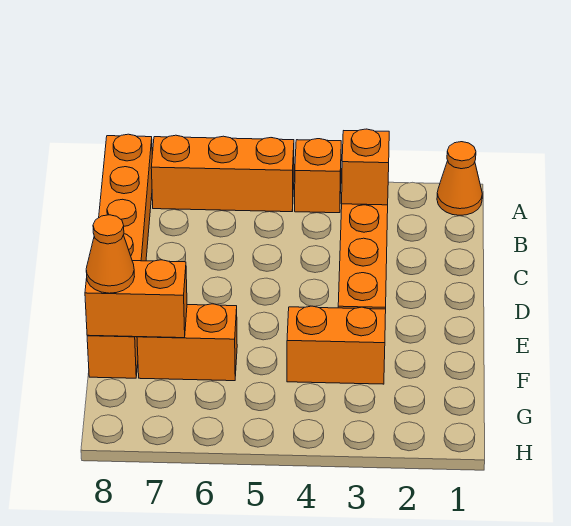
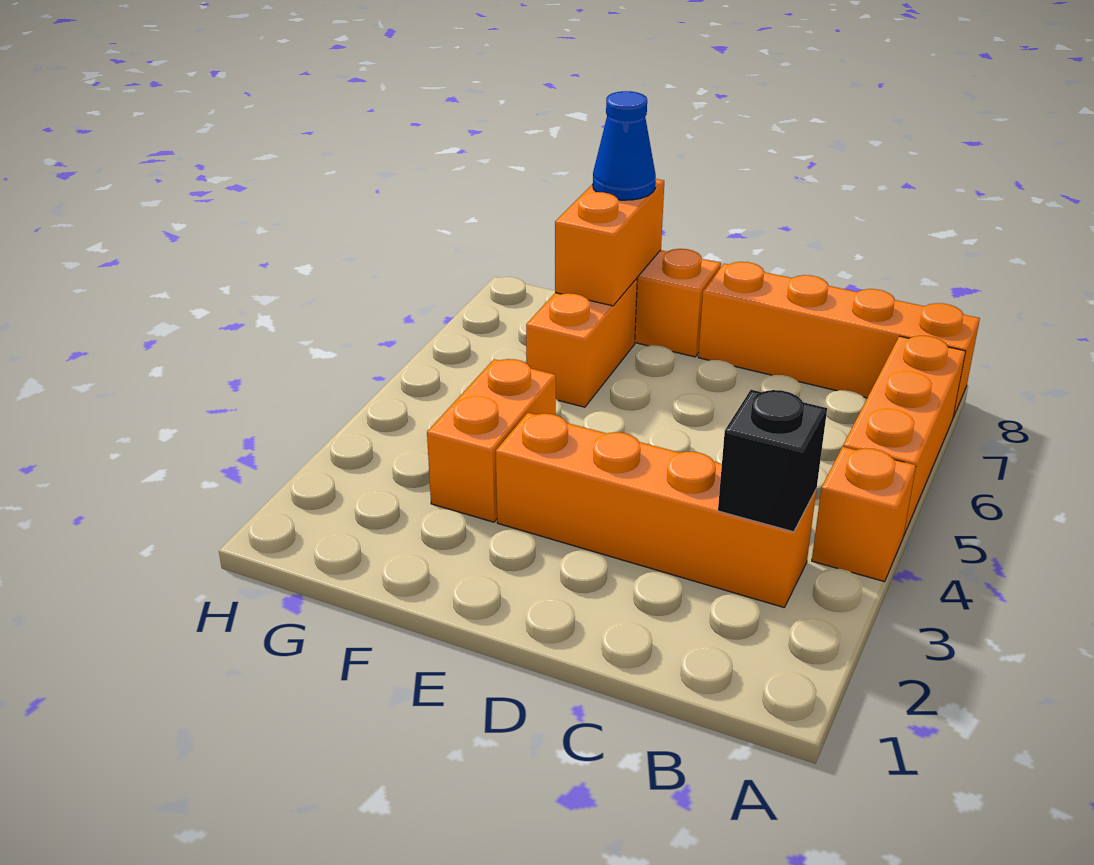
orange 1x1 cone [437,142,482,215] -> none
orange 1x1 brick [342,129,389,205] -> black 1x1 brick [718,390,827,532]
orange 1x1 cone [86,215,135,293] -> blue 1x1 cone [593,91,656,200]

